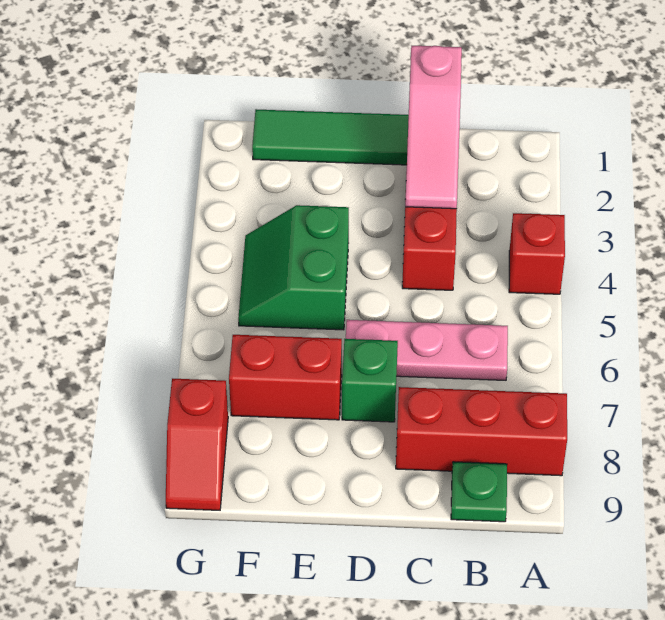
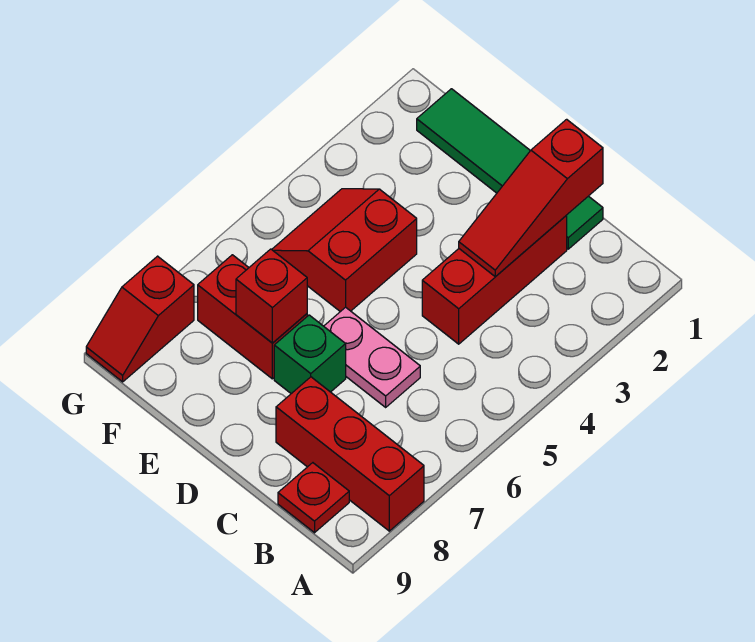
red 1x1 brick [509,213,565,294] -> red 1x1 brick moved to [236,249,307,343]
pink 1x3 plate [346,320,508,380] -> pink 1x2 plate [324,307,420,407]
green 1x1 plate [451,462,507,522] -> red 1x1 plate [278,463,349,533]
pink 1x3 slope [405,46,462,209] -> red 1x3 slope [459,119,603,277]
green 2x2 slope [238,205,349,330] -> red 2x2 slope [272,189,417,312]

